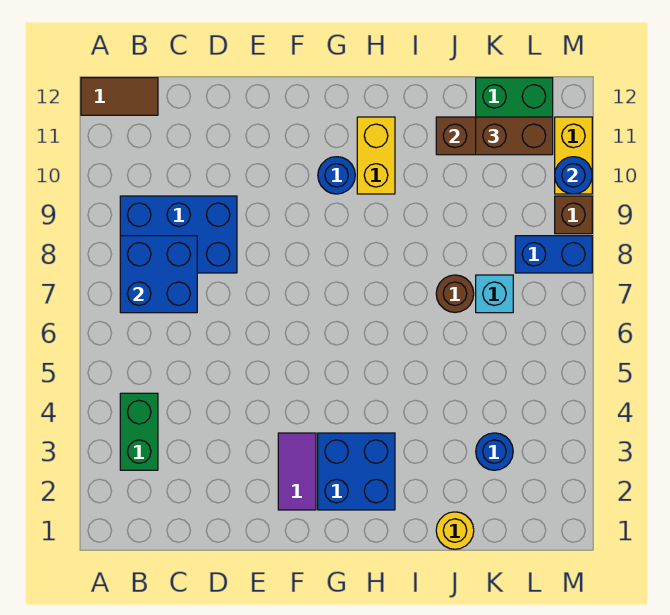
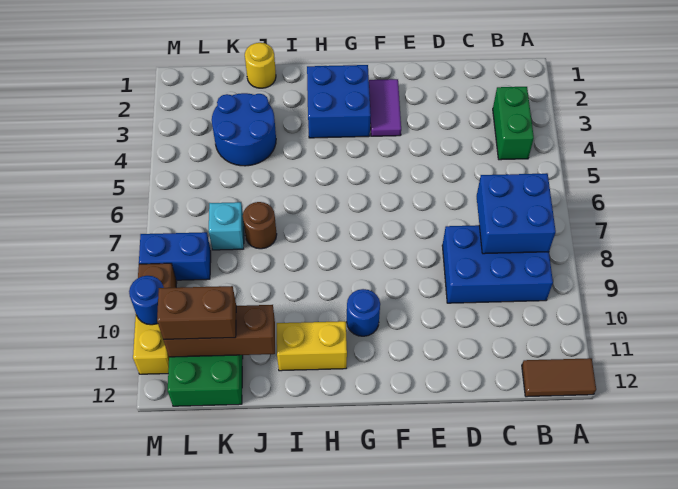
yellow 1x2 brick [357,117,395,194] -> yellow 1x2 brick turned to [277,321,347,371]
blue 1x1 round brick [476,433,513,470] -> blue 2x2 round brick [212,93,276,166]

